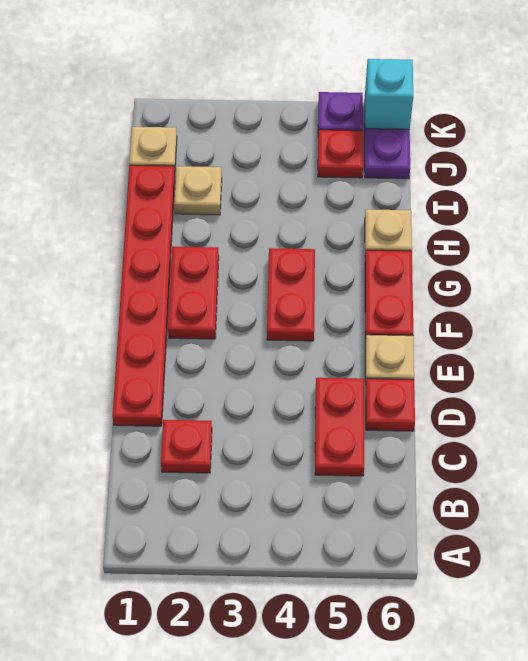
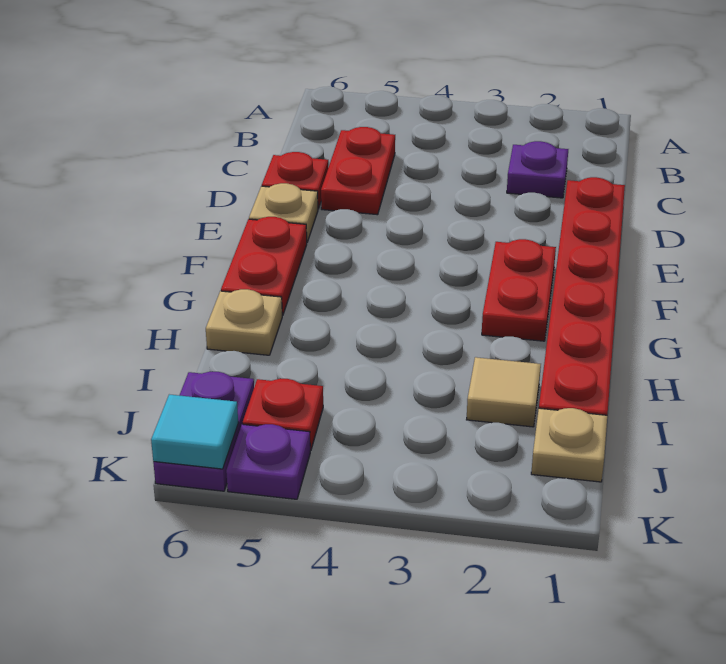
red 1x1 plate [161,420,212,473] -> purple 1x1 plate [507,141,568,198]
red 1x2 plate [267,248,315,341] -> none
tan 1x1 plate [174,166,222,215] -> tan 1x1 tile [467,357,541,427]
cyan 1x1 brick [365,59,413,129] -> cyan 1x1 tile [151,394,238,469]

